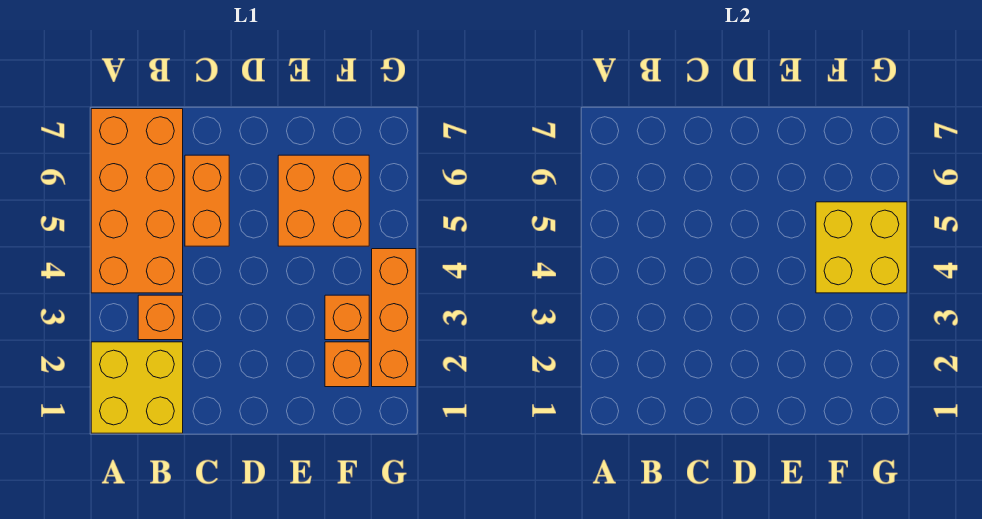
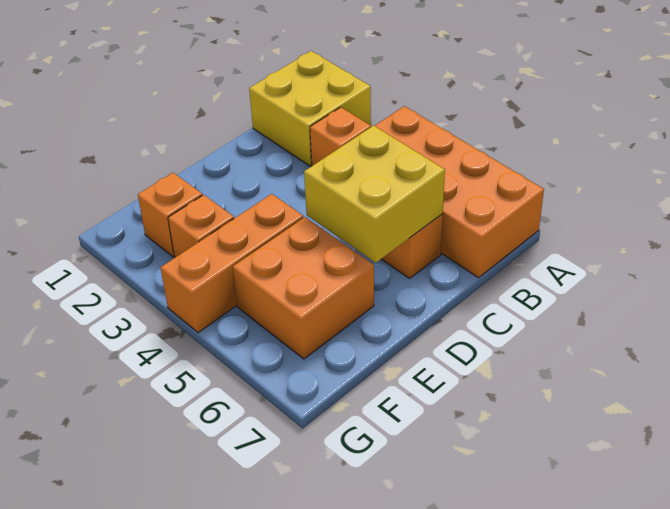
yellow 2x2 brick [816,202,907,293] -> yellow 2x2 brick moved to [304,126,445,263]
orange 1x3 brick [372,249,416,387] -> orange 1x3 brick turned to [161,194,303,333]

